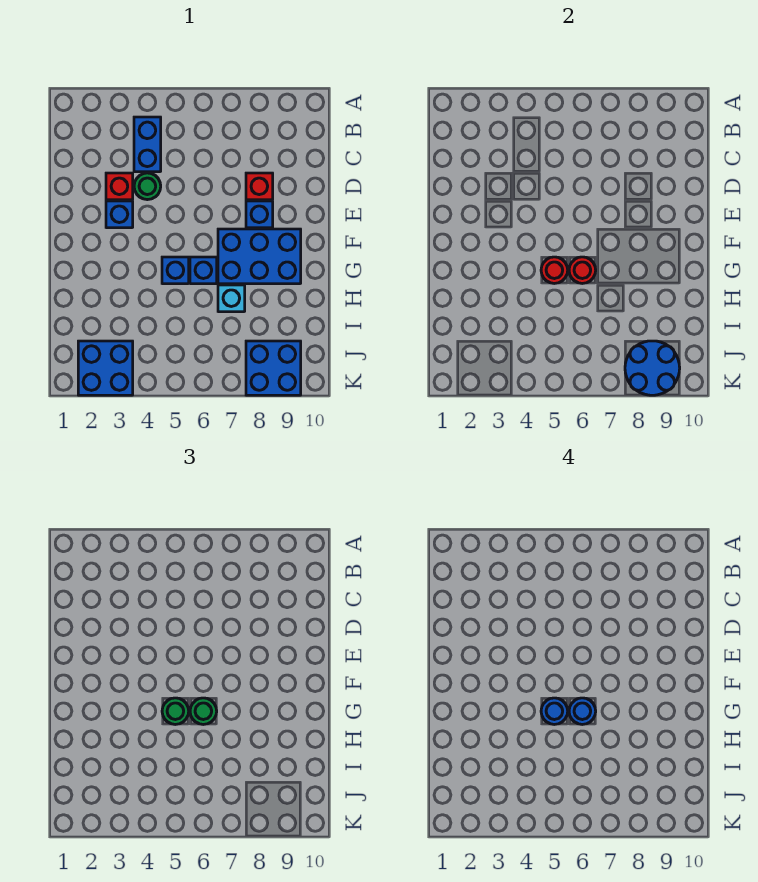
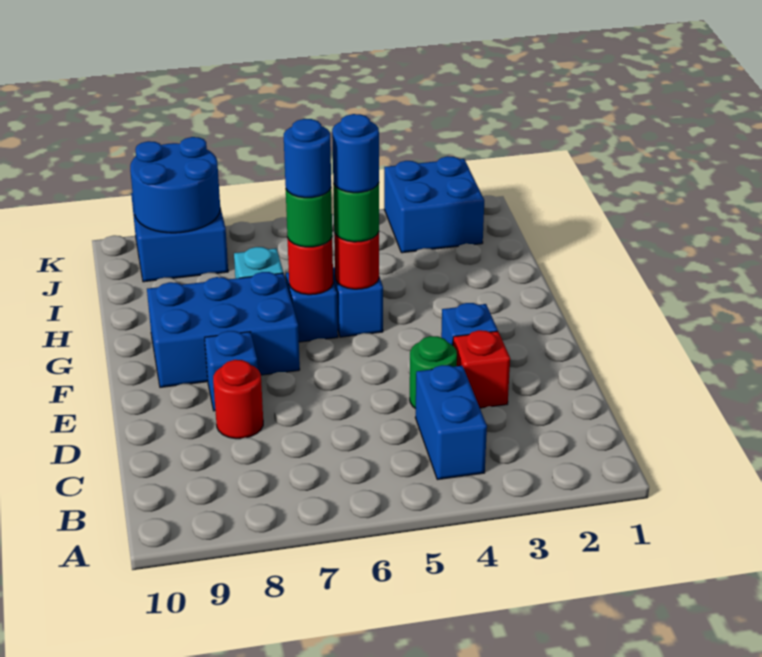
red 1x1 brick [246,173,273,200] -> red 1x1 round brick [213,360,263,439]

